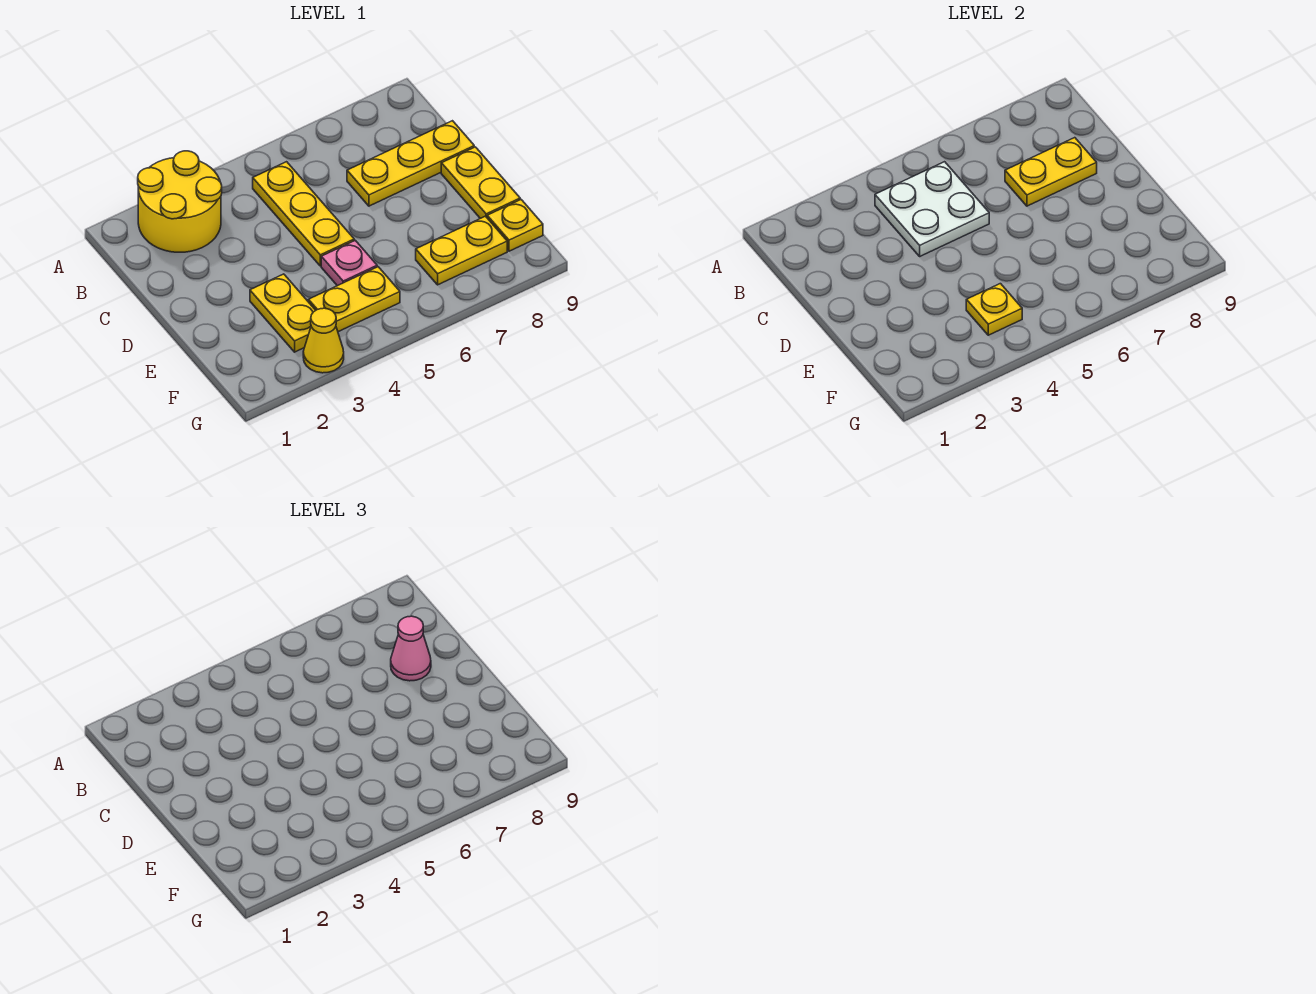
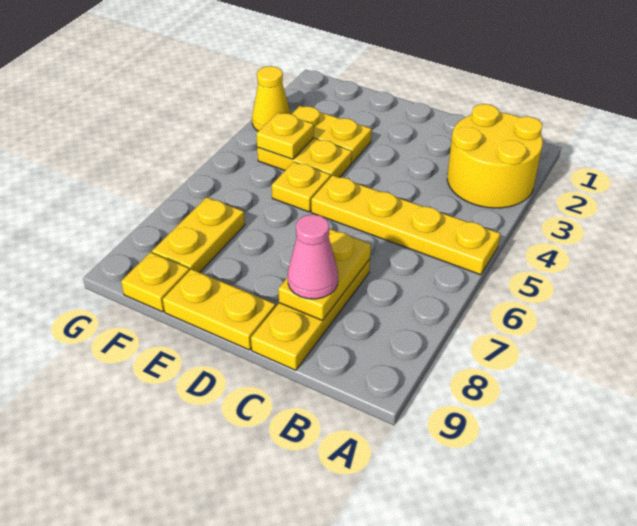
white 2x2 plate [875,162,989,256] -> none
yellow 1x3 plate [253,162,354,266] -> yellow 1x4 plate [311,175,500,275]
pink 1x1 plate [321,240,377,286] -> yellow 1x1 plate [272,162,331,212]
yellow 1x2 plate [308,267,400,332] -> yellow 1x2 plate turned to [257,138,352,178]

